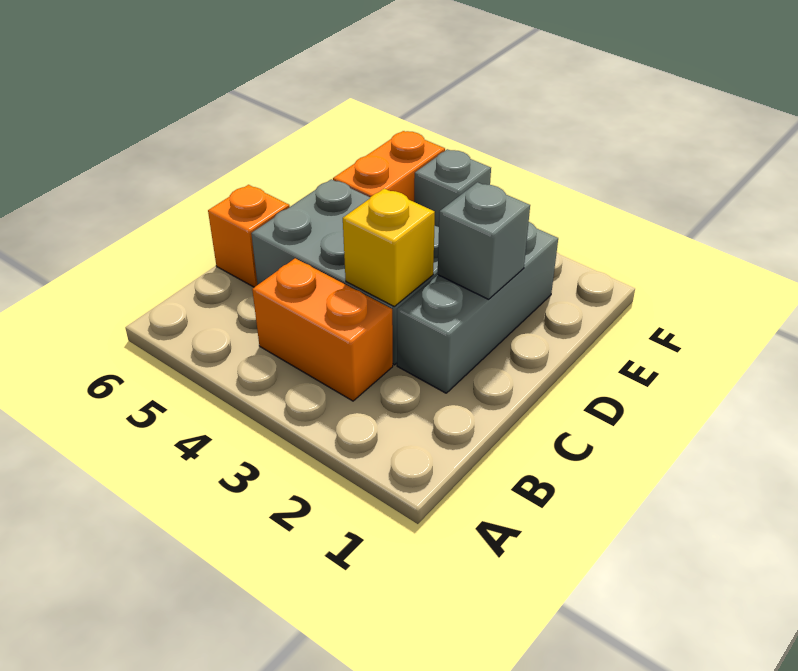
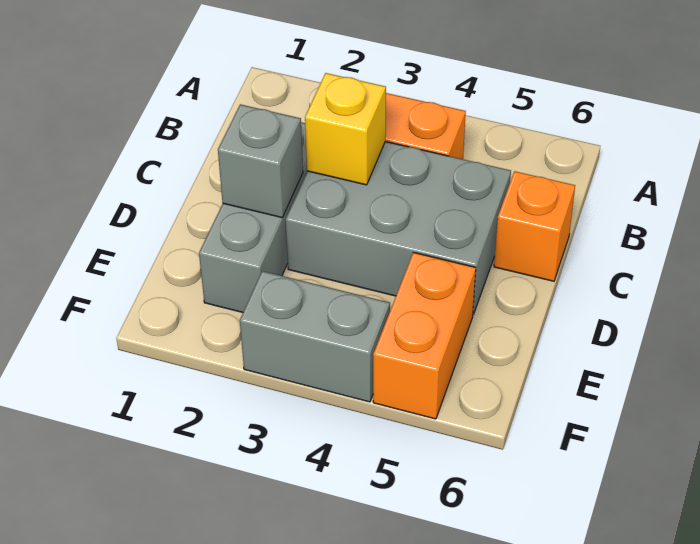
grey 1x1 brick [414,149,491,227] -> grey 1x2 brick [240,271,390,402]

